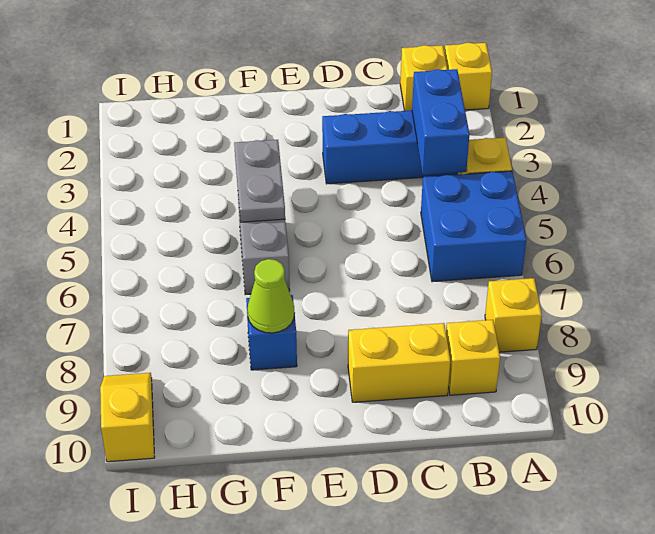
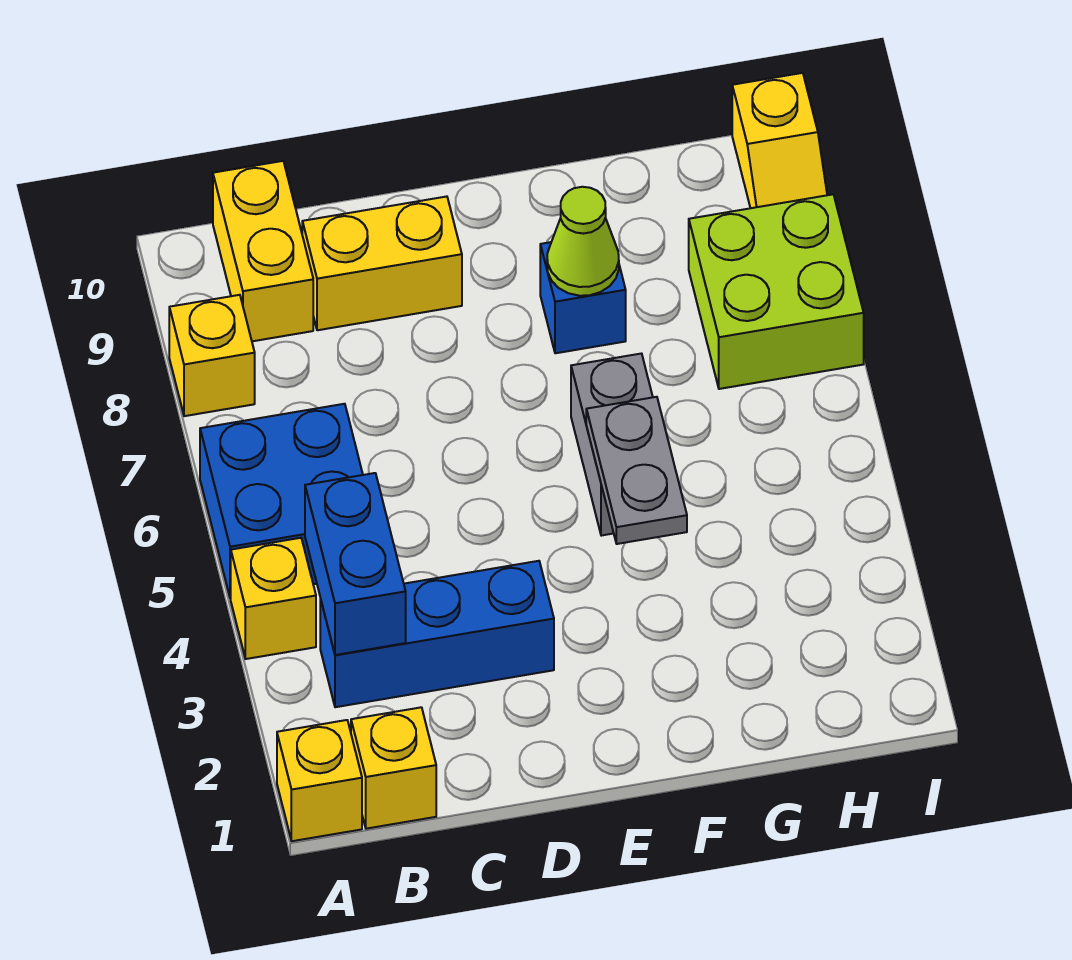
yellow 1x1 brick [446,320,500,395] -> yellow 1x2 brick [213,161,313,341]
none -> lime 2x2 brick [689,194,864,389]

